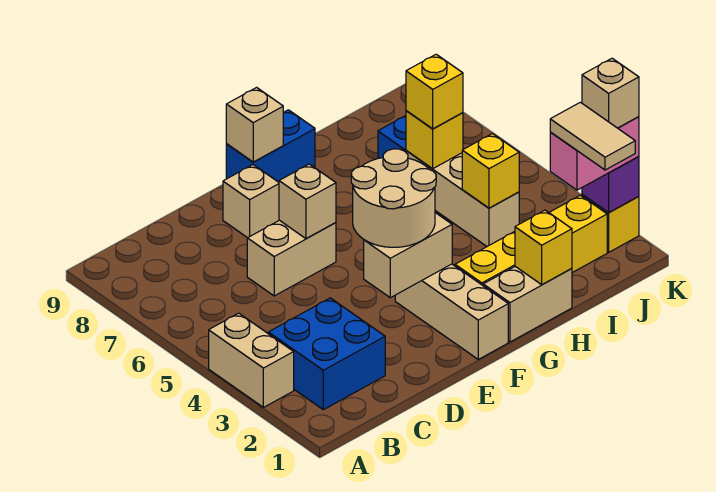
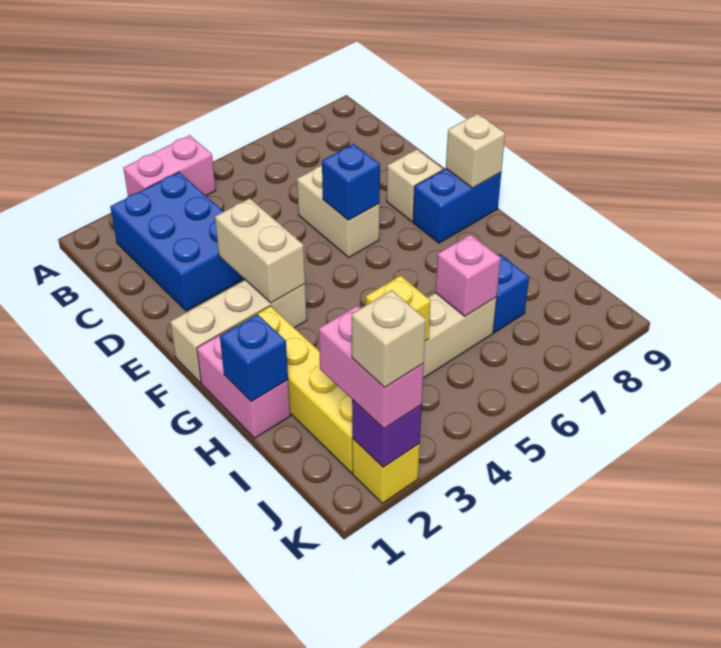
tan 1x2 brick [209,313,294,407] -> pink 1x2 brick [123,135,216,196]
blue 2x2 brick [268,298,385,410] -> blue 2x3 brick [110,172,244,311]
tan 2x2 round brick [351,149,436,247] -> none
tan 1x1 brick [279,164,336,239] -> blue 1x1 brick [322,144,380,220]
blue 1x2 brick [226,110,315,182] -> blue 1x2 brick turned to [413,169,501,243]
tan 1x2 brick [483,267,572,342] -> pink 1x2 brick [197,327,290,438]
yellow 1x1 brick [515,210,572,285] -> blue 1x1 brick [220,314,288,402]
yellow 1x1 brick [406,111,463,169] -> pink 1x1 brick [436,234,501,316]
yellow 1x1 brick [406,54,463,129] -> none
tan 1x2 tile [550,102,635,170] -> none

